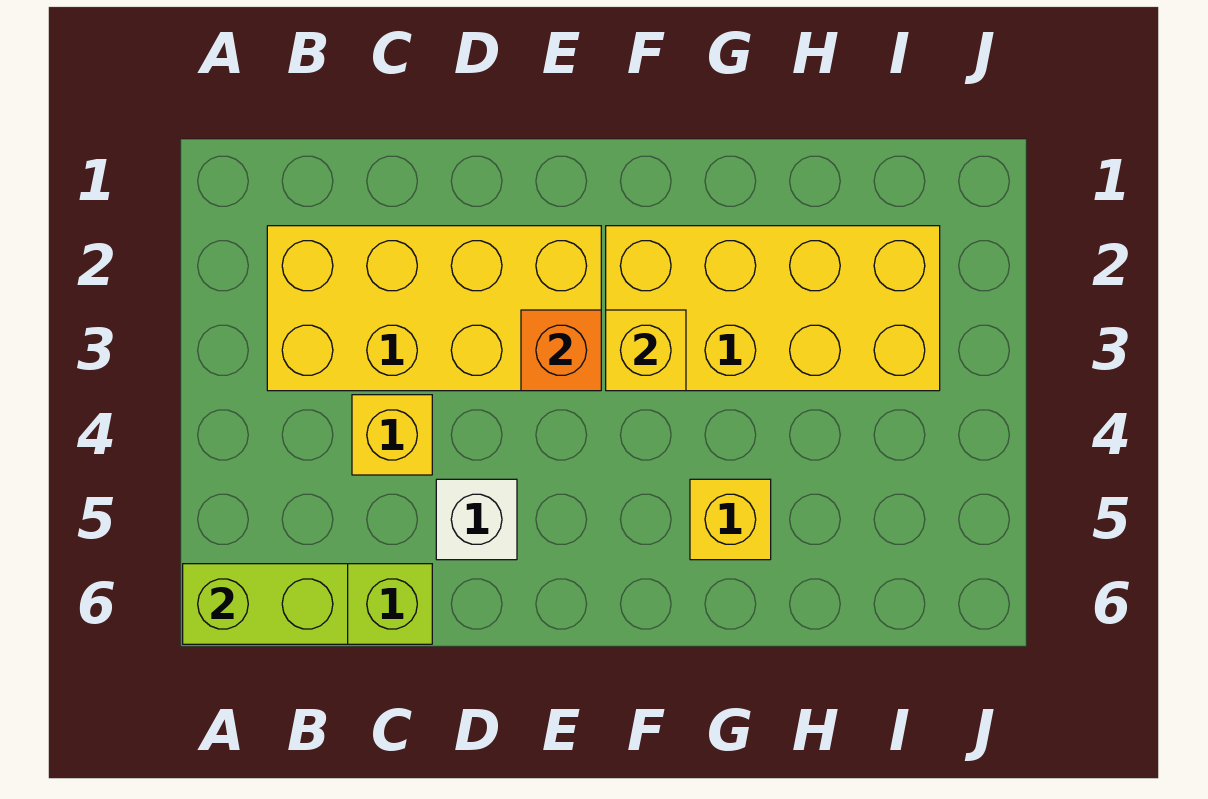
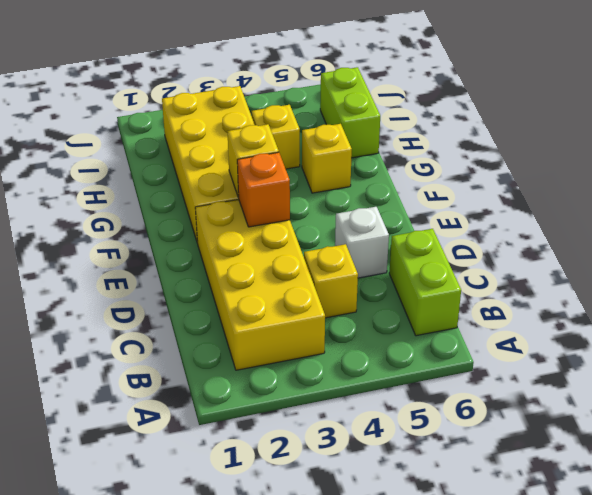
lime 1x2 brick [183,564,348,644] -> lime 1x2 brick moved to [320,67,380,158]
none -> yellow 1x1 brick [252,105,300,169]

